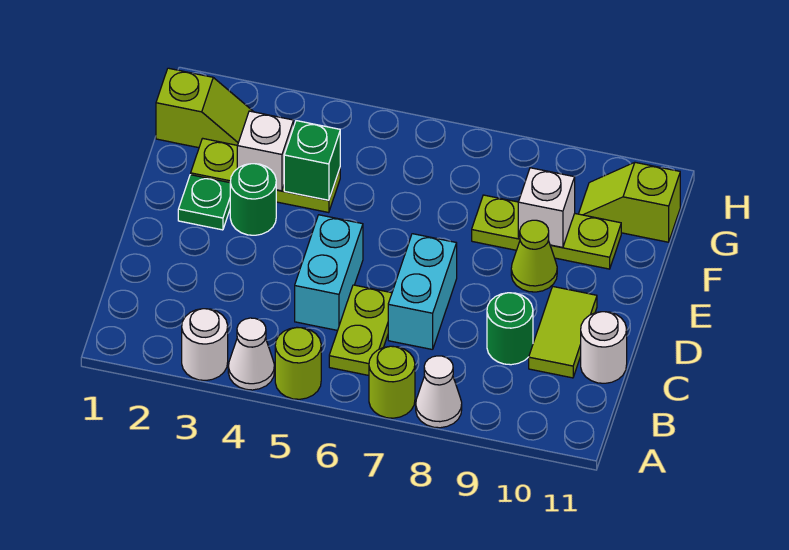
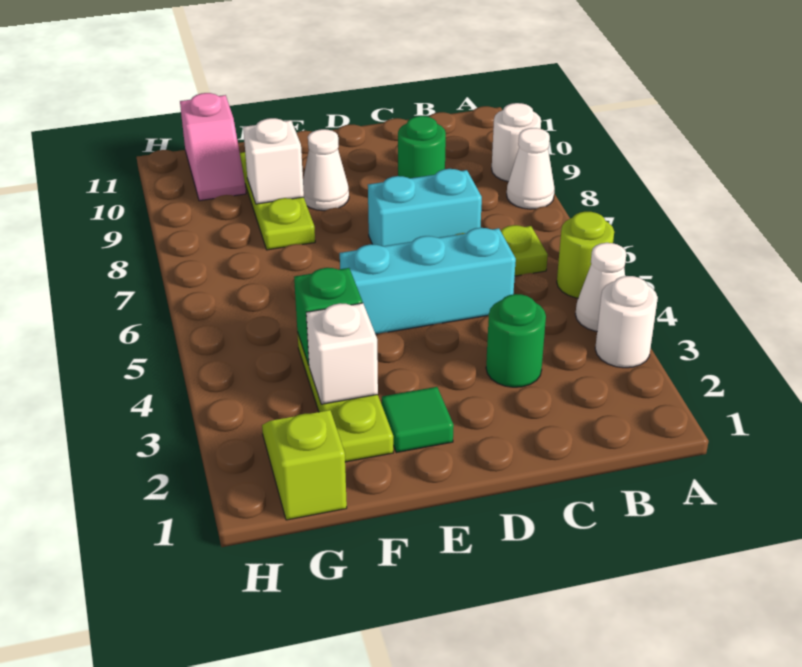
lime 1x1 round brick [369,346,415,418] -> none
cyan 1x2 brick [295,215,363,330] -> cyan 1x3 brick [340,228,516,334]
lime 1x2 tile [529,287,597,378] -> none
white 1x1 round brick [581,312,627,383] -> white 1x1 round brick moved to [492,103,541,182]
green 1x1 plate [178,175,230,230] -> green 1x1 tile [382,387,454,453]
green 1x1 round brick [230,164,276,235] -> green 1x1 round brick moved to [486,294,546,387]
lime 1x1 cone [511,220,557,292] -> white 1x1 cone [303,129,349,211]
lime 1x2 slope [579,162,680,242] -> pink 1x2 slope [180,93,246,201]

